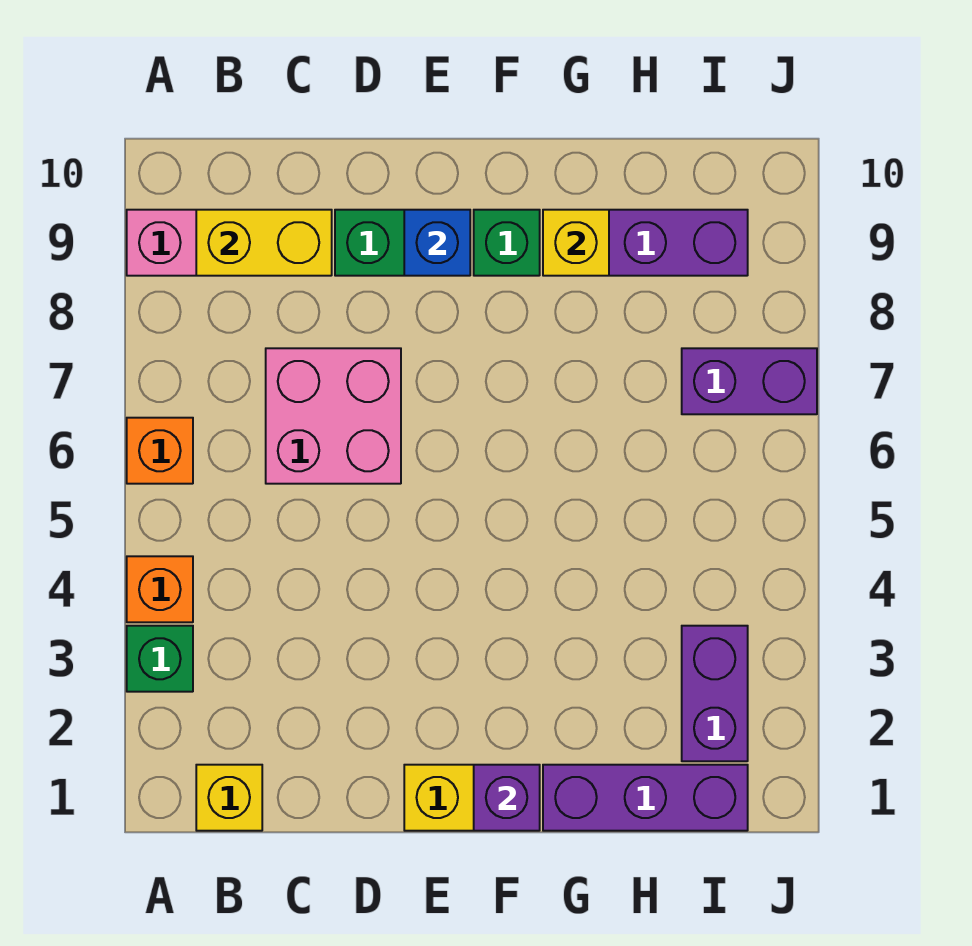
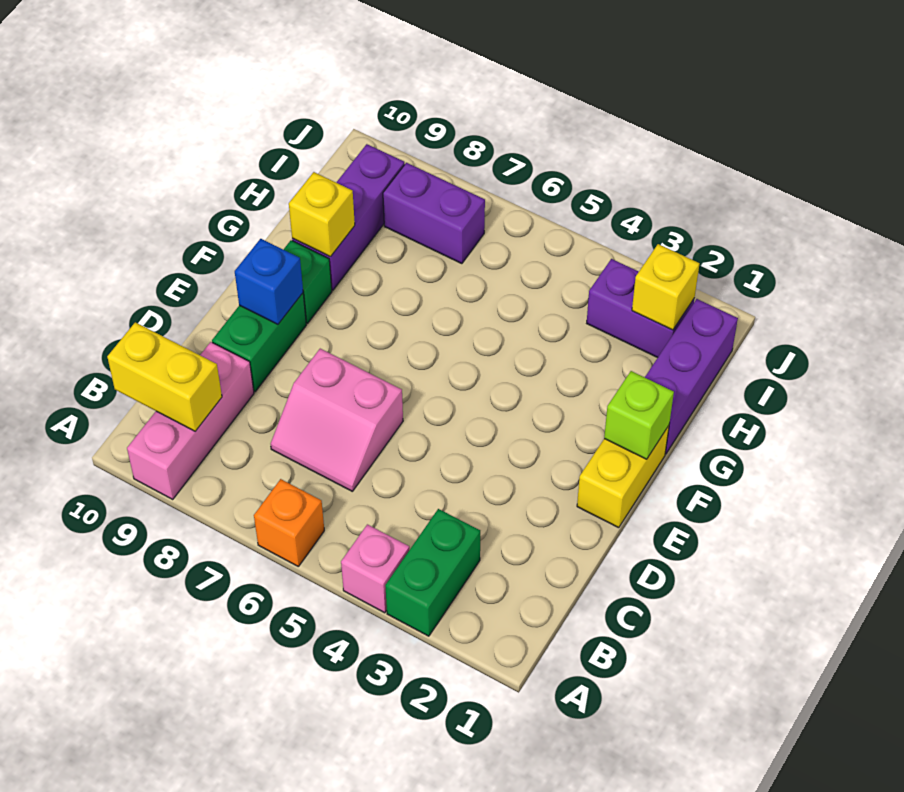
green 1x1 brick [127,626,193,692] -> green 1x2 brick [385,509,480,636]
orange 1x1 brick [127,556,193,622] -> pink 1x1 brick [341,524,409,613]
yellow 1x1 brick [196,765,262,831] -> yellow 1x1 brick moved to [632,244,699,330]
yellow 1x2 brick [196,210,332,276] -> yellow 1x2 brick turned to [107,322,222,431]
pink 2x2 brick [266,348,401,484] -> pink 2x2 slope [271,349,403,491]
purple 1x1 brick [474,765,540,831] -> lime 1x1 brick [604,371,674,459]
purple 1x2 brick [682,348,817,414] -> purple 1x2 brick turned to [383,163,485,264]

